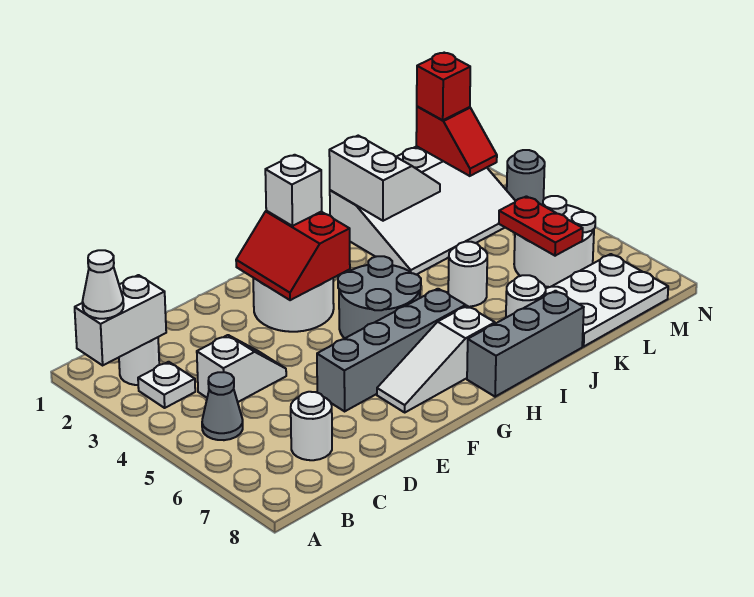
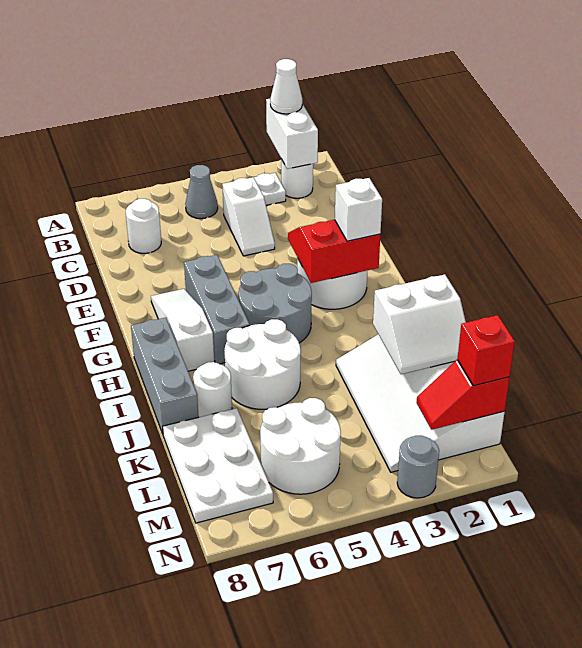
grey 1x4 brick [317,289,466,411] -> grey 1x3 brick [184,255,250,364]
white 1x1 round brick [448,242,487,307] -> white 2x2 round brick [224,319,301,409]
red 1x2 plate [499,196,583,256] -> none

